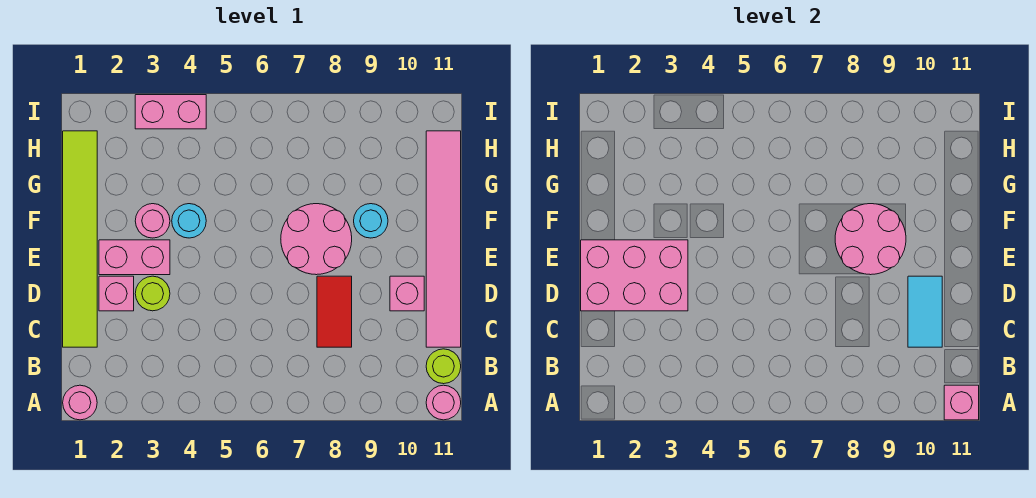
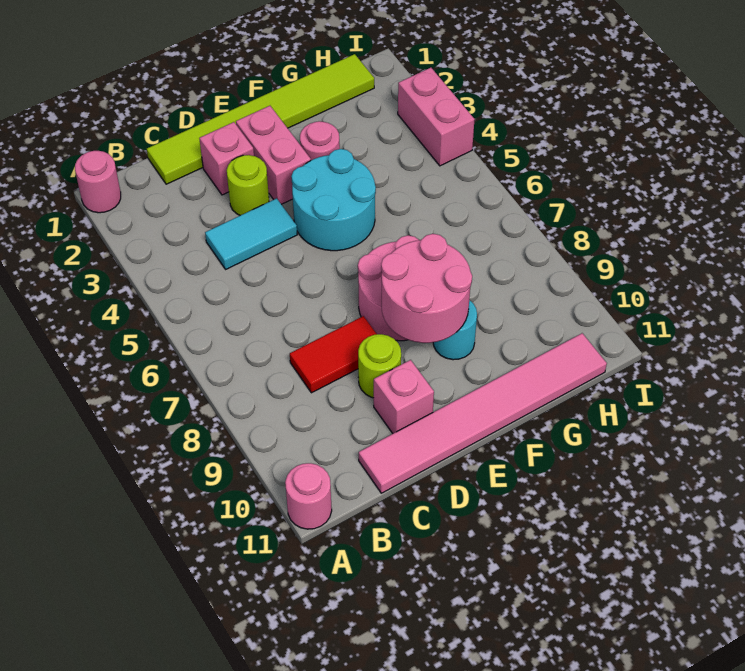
pink 1x1 brick [944,385,979,420] -> none
lime 1x1 round brick [426,349,461,384] -> lime 1x1 round brick moved to [358,334,401,398]
cyan 1x2 tile [908,276,942,347] -> cyan 1x2 tile moved to [205,198,297,269]
pink 2x3 brick [581,240,688,311] -> none
cyan 1x1 round brick [172,204,206,238] -> cyan 2x2 round brick [291,149,376,251]

